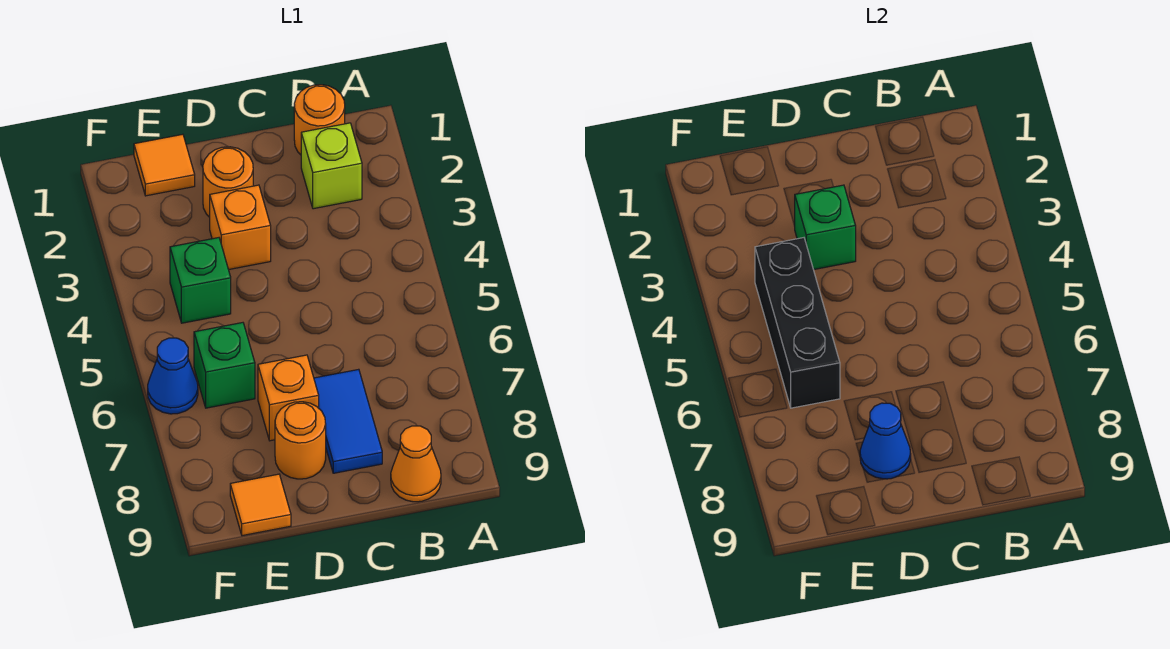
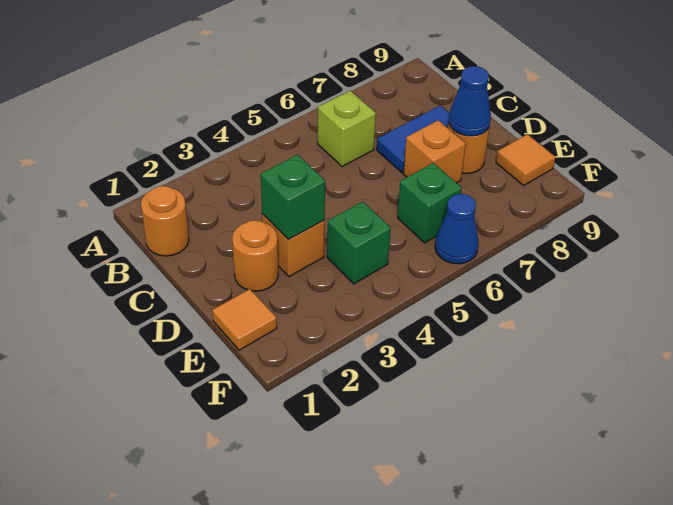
lime 1x1 brick [301,123,362,209] -> lime 1x1 brick moved to [318,91,376,167]
orange 1x1 cone [391,426,441,502] -> none
black 1x3 brick [755,238,840,408] -> none

